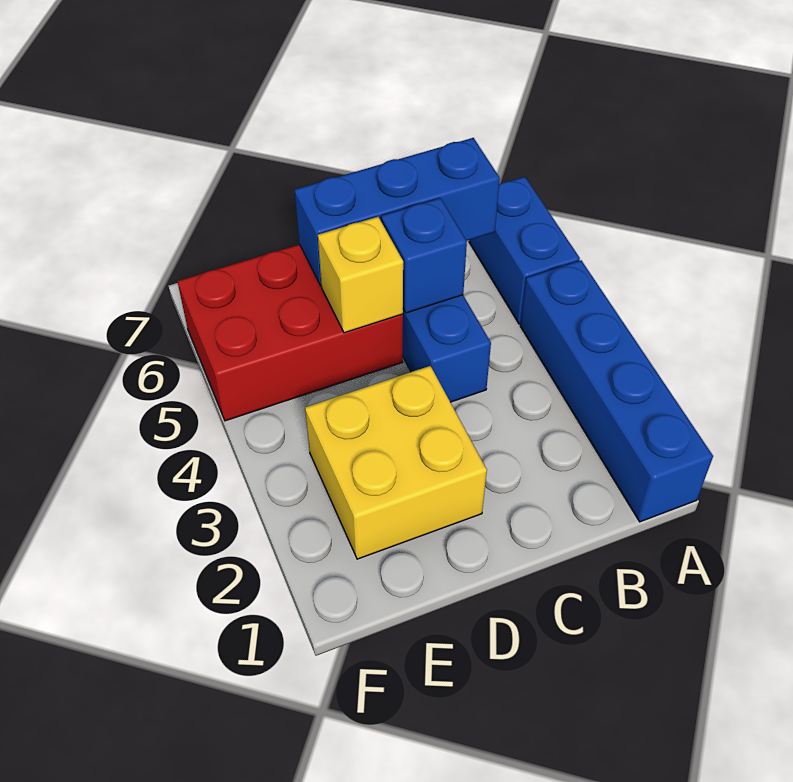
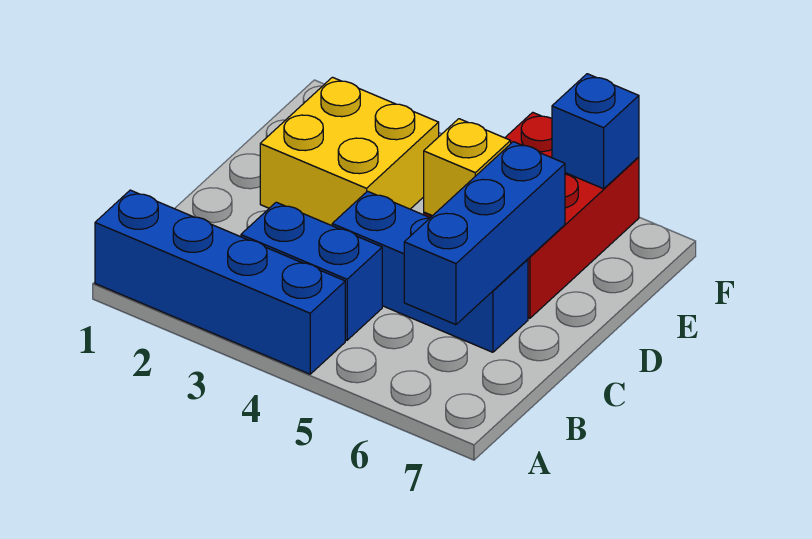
blue 1x2 brick [469,177,580,324] -> blue 1x2 brick moved to [241,202,382,340]
blue 1x1 brick [381,198,467,313] -> blue 1x1 brick moved to [552,74,639,189]

